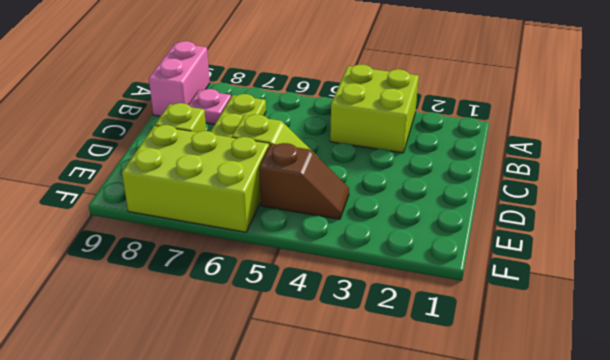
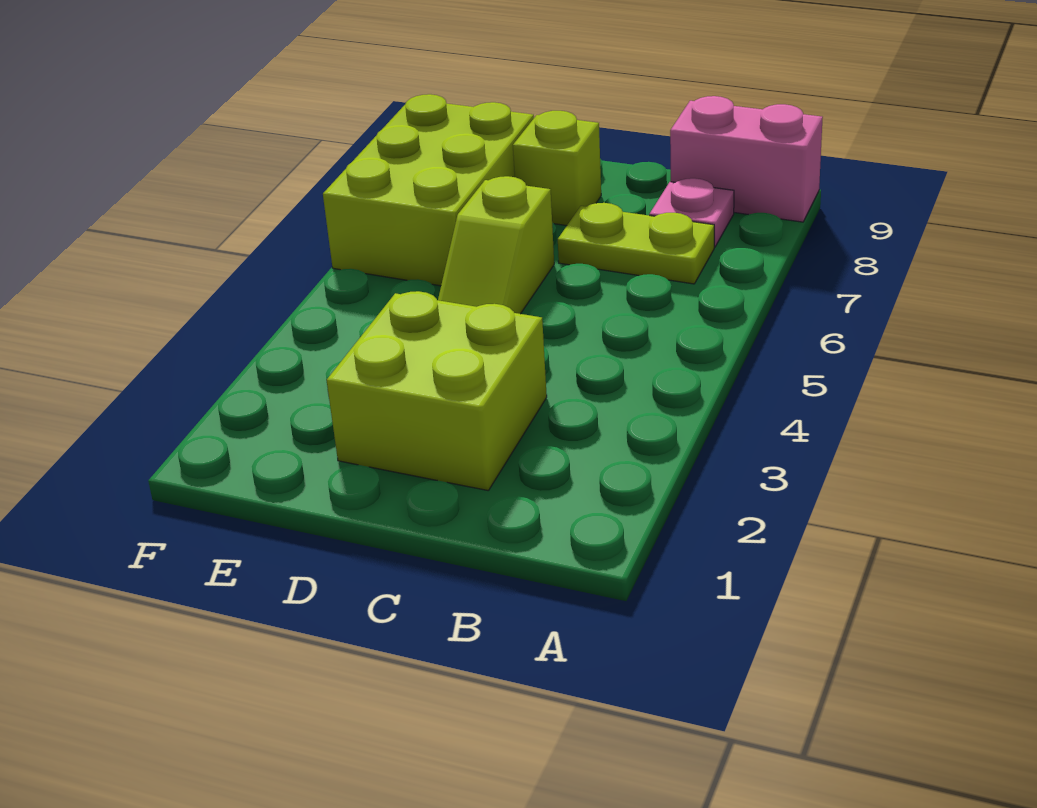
lime 2x2 brick [330,65,419,153] -> lime 2x2 brick moved to [327,291,547,491]
brown 1x2 slope [259,143,349,219] -> none

